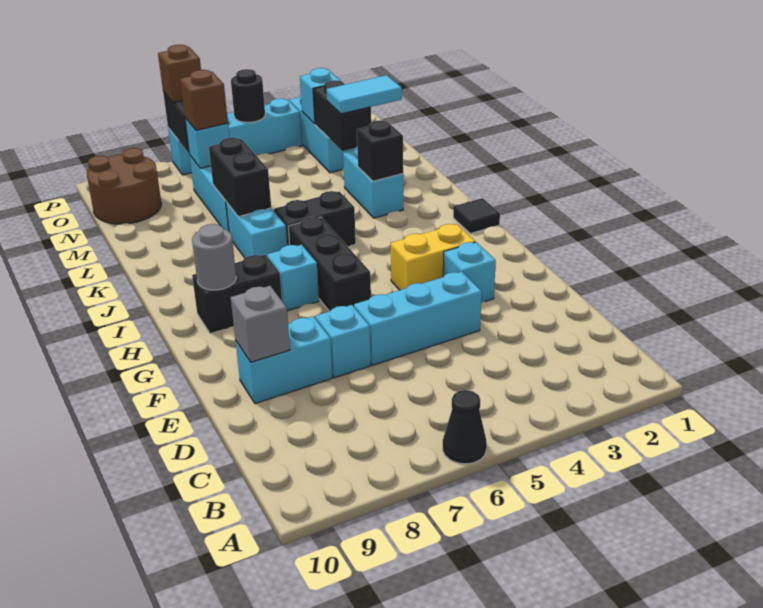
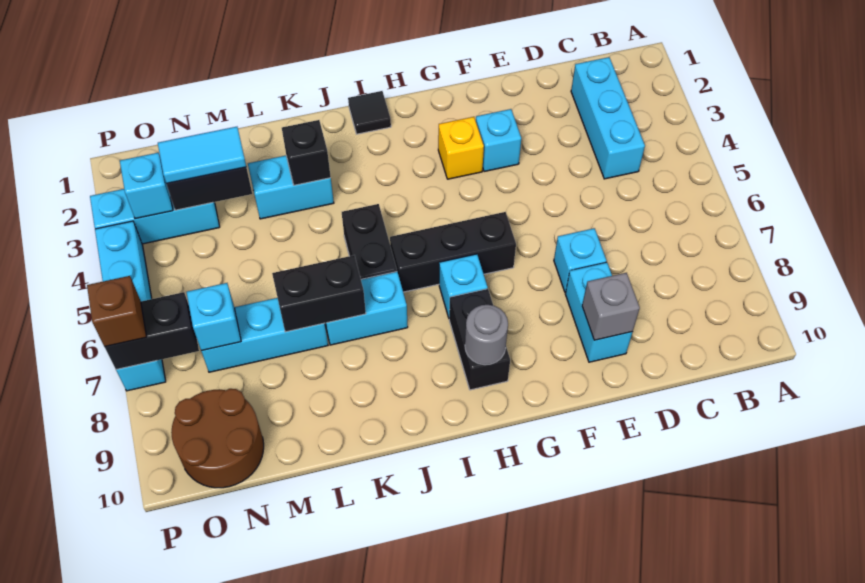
black 1x1 cone [443,390,487,464] -> none
cyan 1x3 brick [354,272,482,365] -> cyan 1x3 brick moved to [571,57,645,179]
yellow 1x2 brick [391,224,475,290] -> yellow 1x1 brick [438,117,484,179]
cyan 1x2 tile [327,75,402,114] -> cyan 1x2 tile turned to [158,127,246,184]
brown 1x1 brick [180,70,228,130] -> none
black 1x1 round brick [231,69,265,122] -> none

